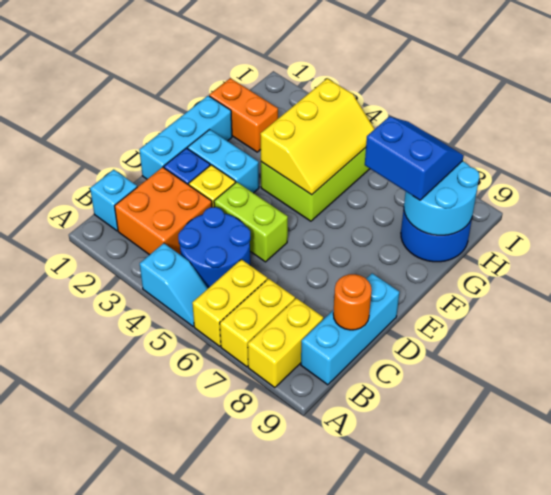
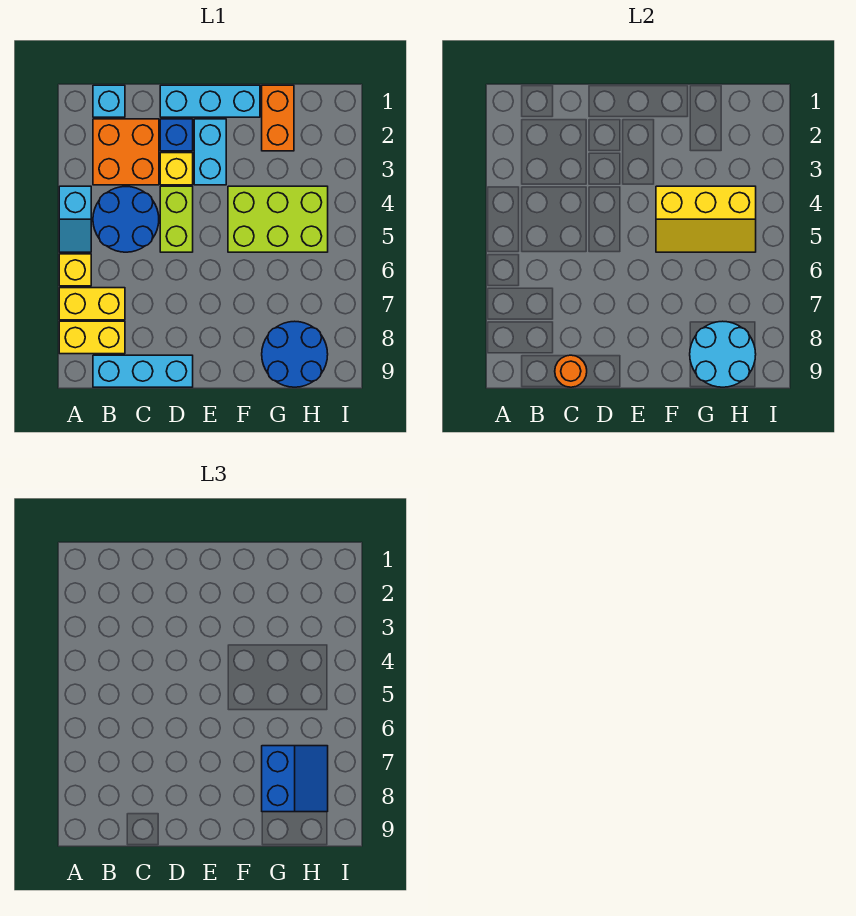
yellow 1x2 brick [192,259,267,346] -> yellow 1x1 brick [59,254,91,286]

